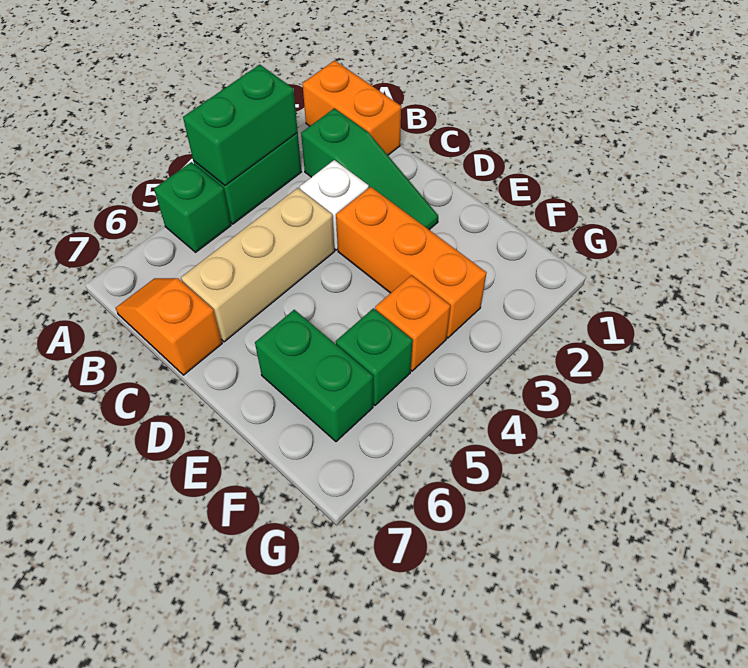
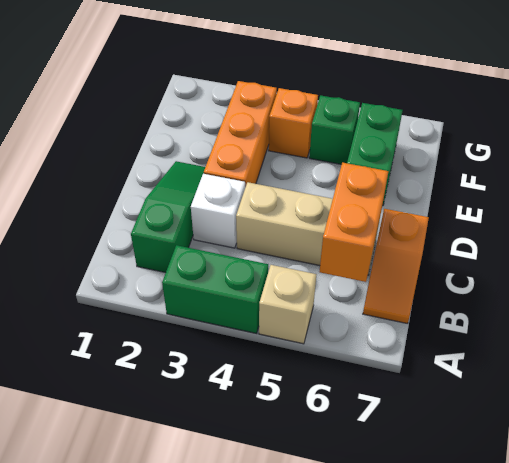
orange 1x2 brick [303,60,401,155] -> orange 1x2 brick moved to [319,163,389,282]
green 1x2 brick [183,65,298,185] -> none
green 1x1 brick [154,162,231,252] -> tan 1x1 brick [259,265,316,344]

